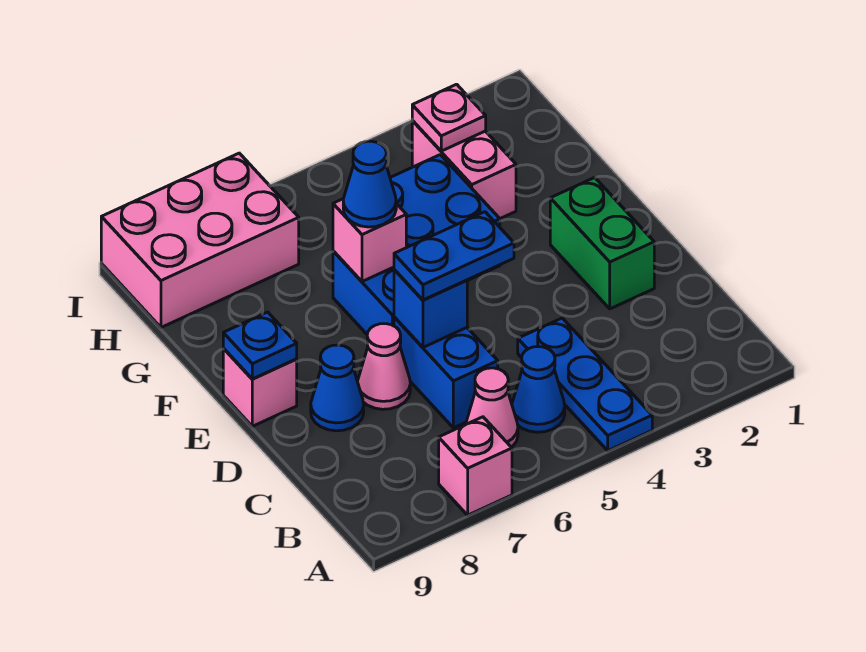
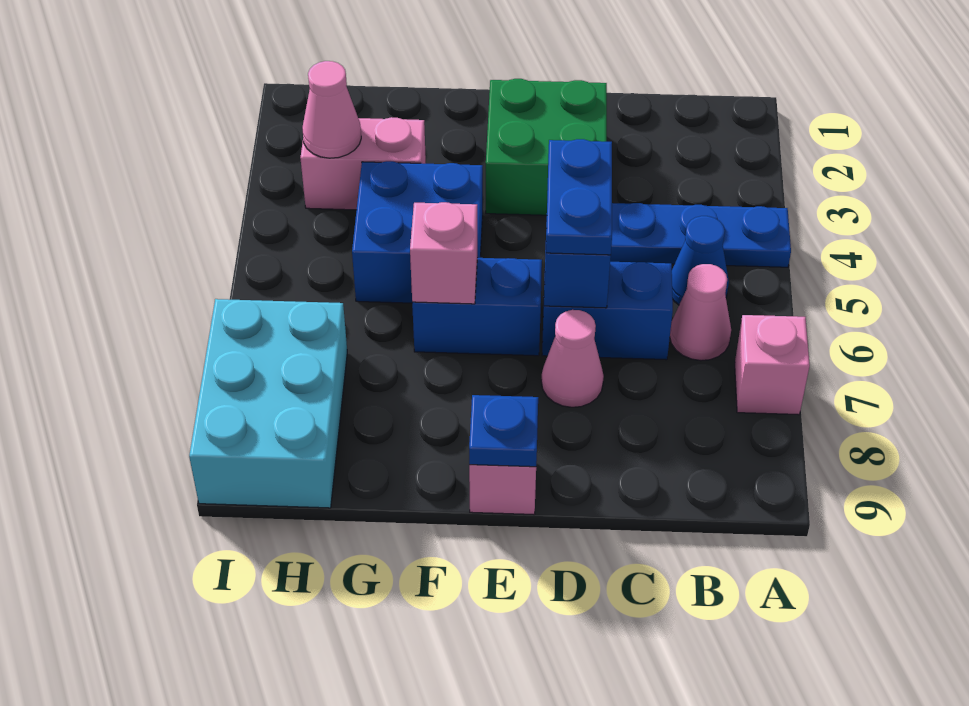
green 1x2 brick [550,178,654,309] -> green 2x2 brick [486,79,607,215]
blue 1x1 cone [311,345,364,431] -> none
blue 1x1 cone [343,141,396,227] -> none
pink 1x1 plate [412,84,486,151] -> pink 1x1 cone [302,61,361,158]
pink 2x3 brick [101,153,299,327] -> cyan 2x3 brick [189,299,347,508]

